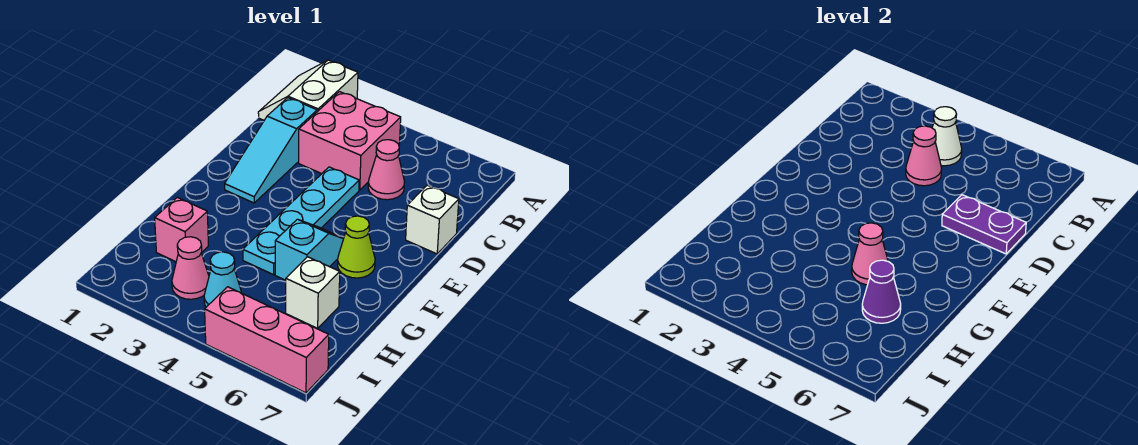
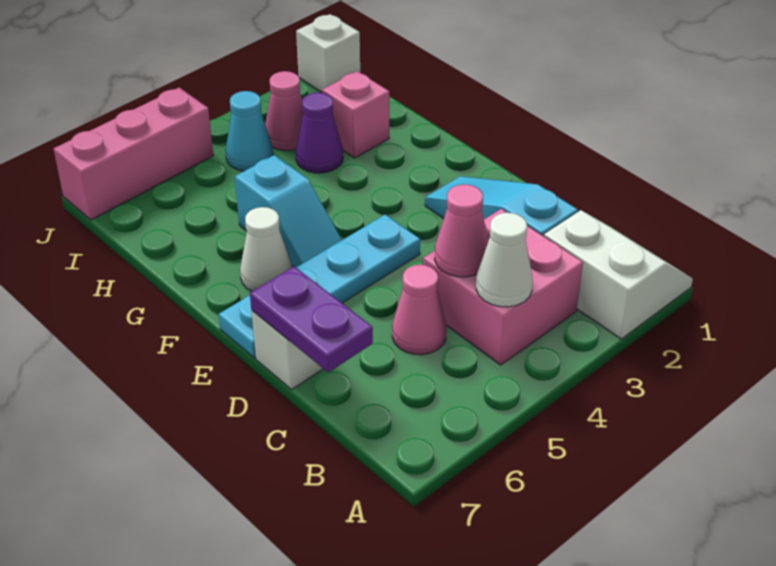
cyan 1x4 plate [243,167,359,275] -> cyan 1x4 plate turned to [219,215,420,358]
purple 1x2 plate [942,195,1026,254] -> purple 1x2 plate turned to [250,267,373,372]
lime 1x1 cone [338,216,375,278] -> white 1x1 cone [240,207,292,291]
pink 1x1 cone [852,223,888,285] -> none
white 1x1 brick [286,257,340,328] -> white 1x1 brick moved to [296,14,360,92]
purple 1x1 cone [862,260,901,323] -> purple 1x1 cone moved to [296,93,343,173]

